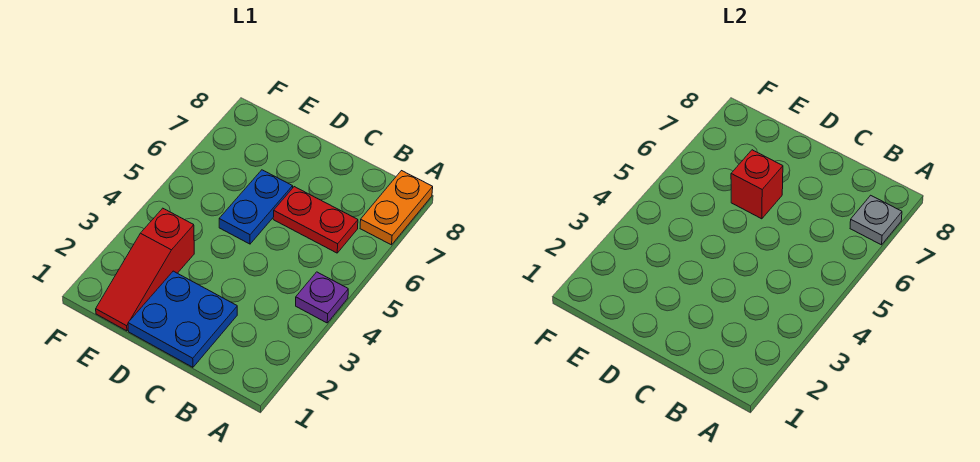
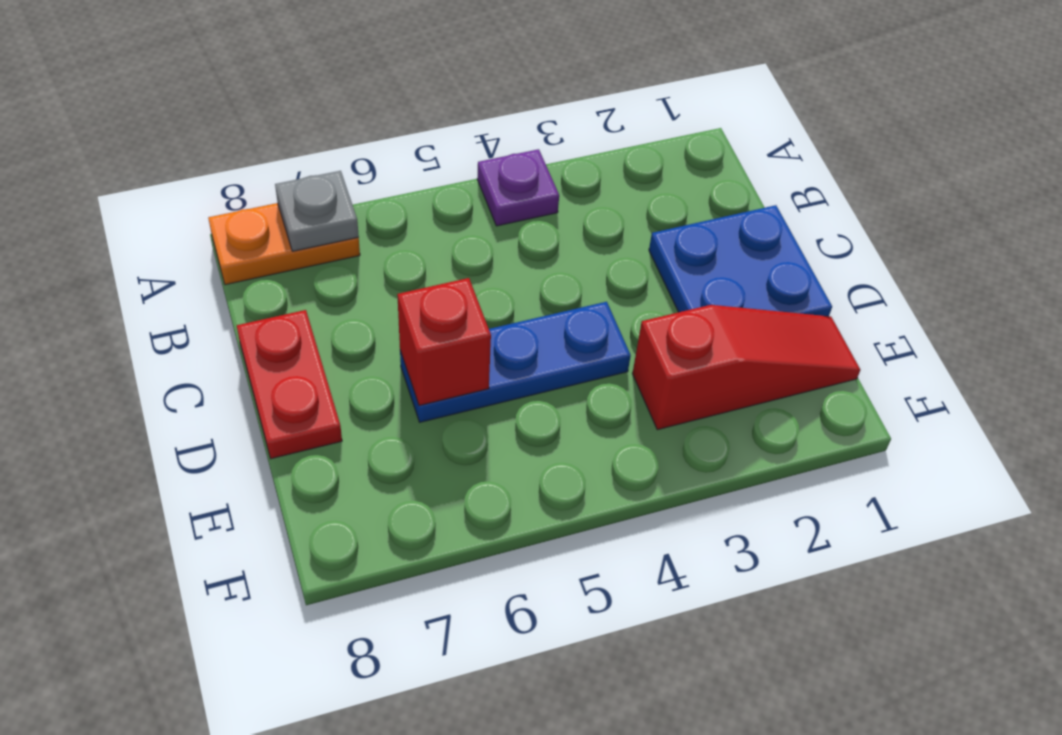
red 1x2 plate [273,187,358,253] -> red 1x2 plate moved to [237,310,342,459]
blue 1x2 plate [219,170,293,244] -> blue 1x3 plate [400,302,631,422]

